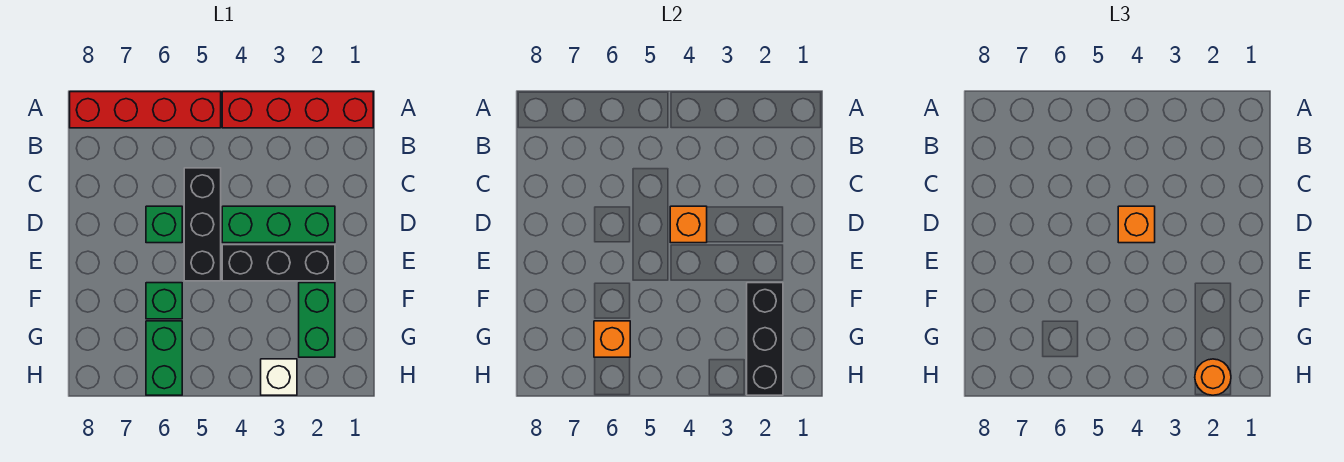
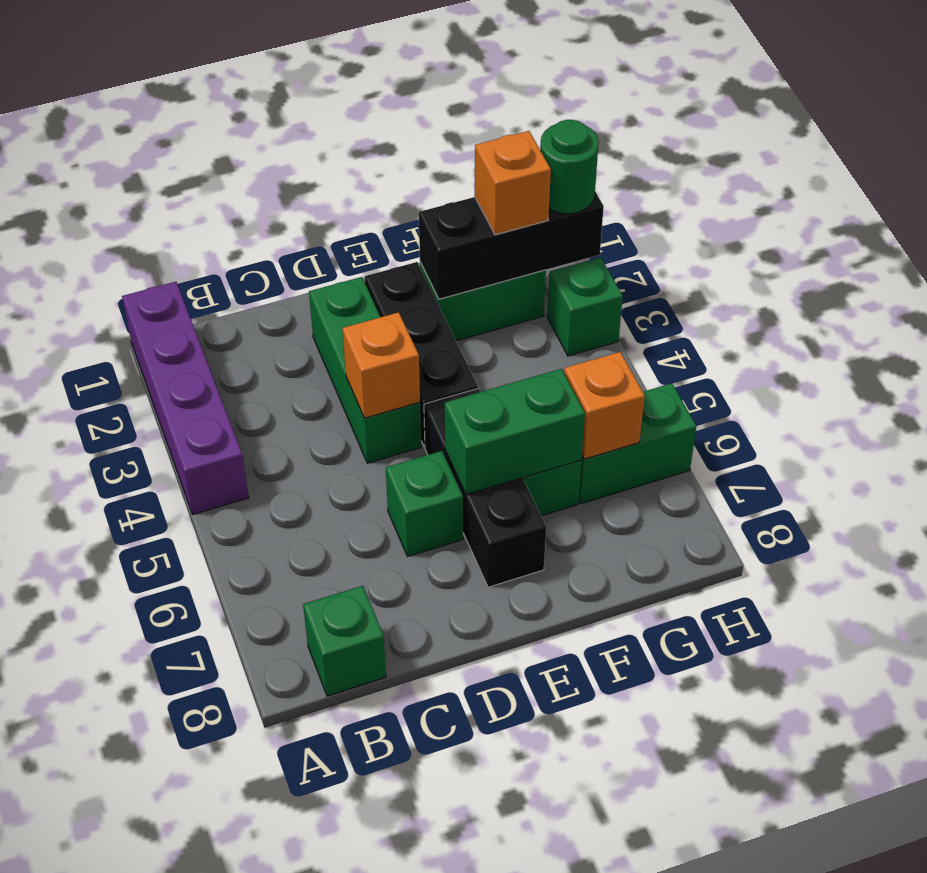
red 1x4 brick [222,92,373,128] -> purple 1x4 brick [122,282,249,514]
red 1x4 brick [70,92,221,128] -> none
none -> green 1x1 brick [303,586,386,696]
black 1x3 brick [184,168,221,281] -> black 1x3 brick turned to [424,388,546,587]
orange 1x1 brick [1118,206,1155,243] -> orange 1x1 brick moved to [475,131,551,235]
none -> green 1x2 brick [445,369,585,495]
orange 1x1 round brick [1195,359,1231,395] -> green 1x1 round brick [540,120,599,214]
white 1x1 brick [261,359,297,395] -> green 1x1 brick [547,257,623,356]

